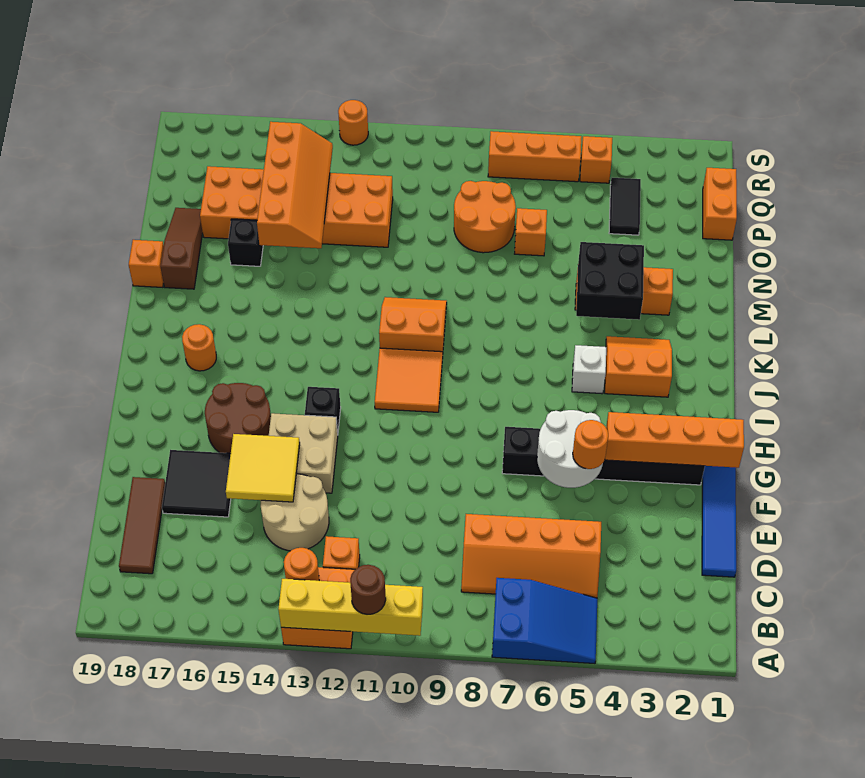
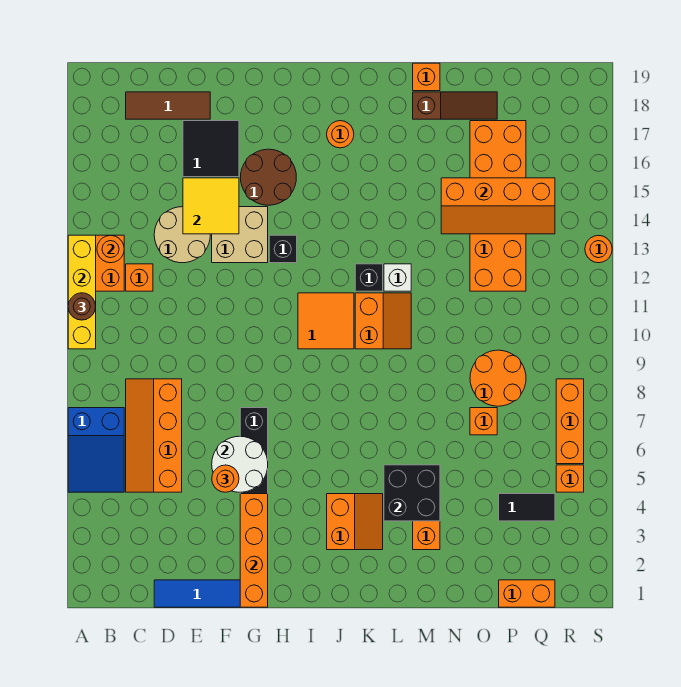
white 1x1 brick [572,345,606,394] -> white 1x1 brick moved to [384,264,411,291]
black 1x1 brick [228,219,263,266] -> black 1x1 brick moved to [355,264,383,291]

